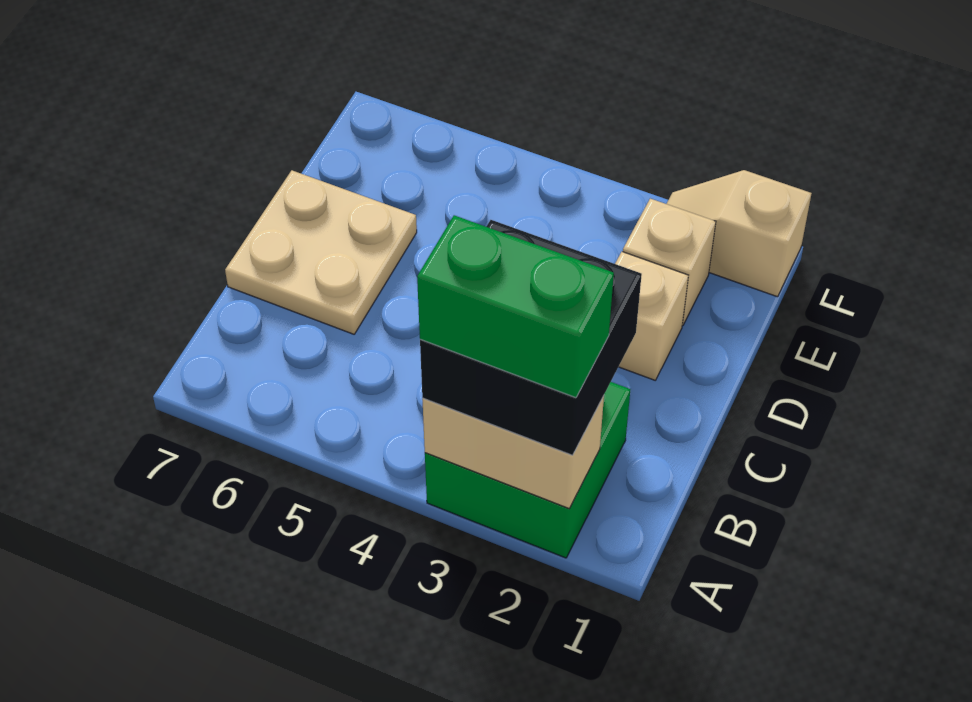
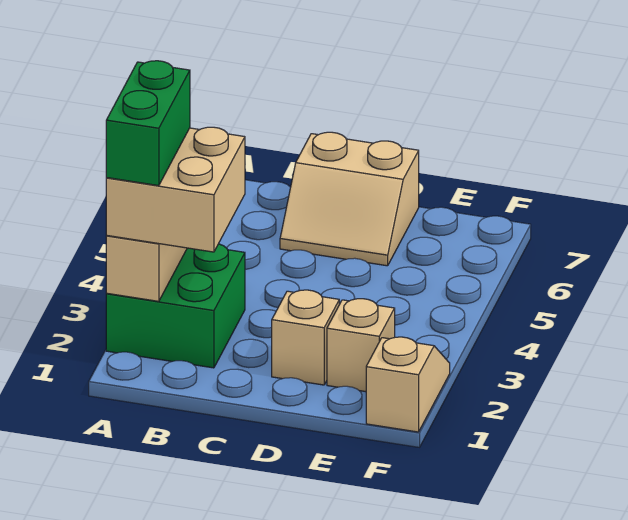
black 2x2 brick [420,220,642,455] -> tan 2x2 brick [106,127,245,252]
tan 2x2 plate [225,170,417,334] -> tan 2x2 slope [280,132,419,266]

